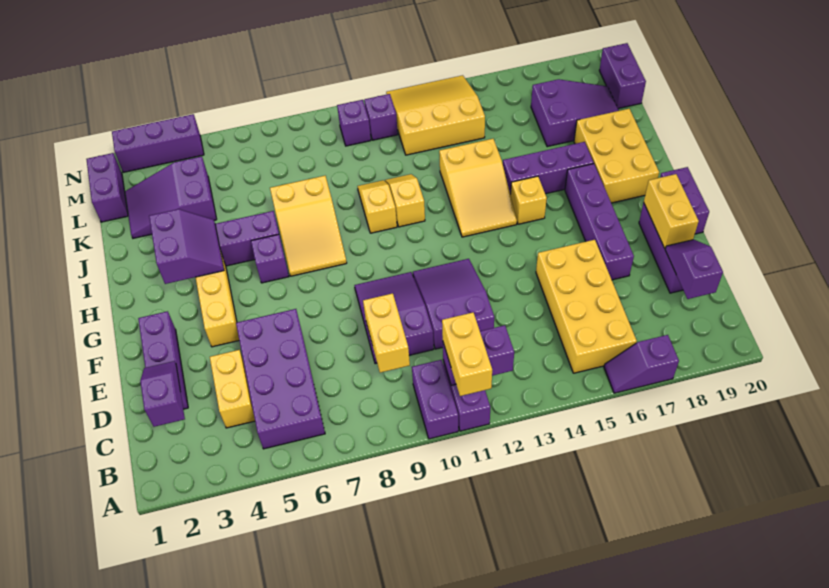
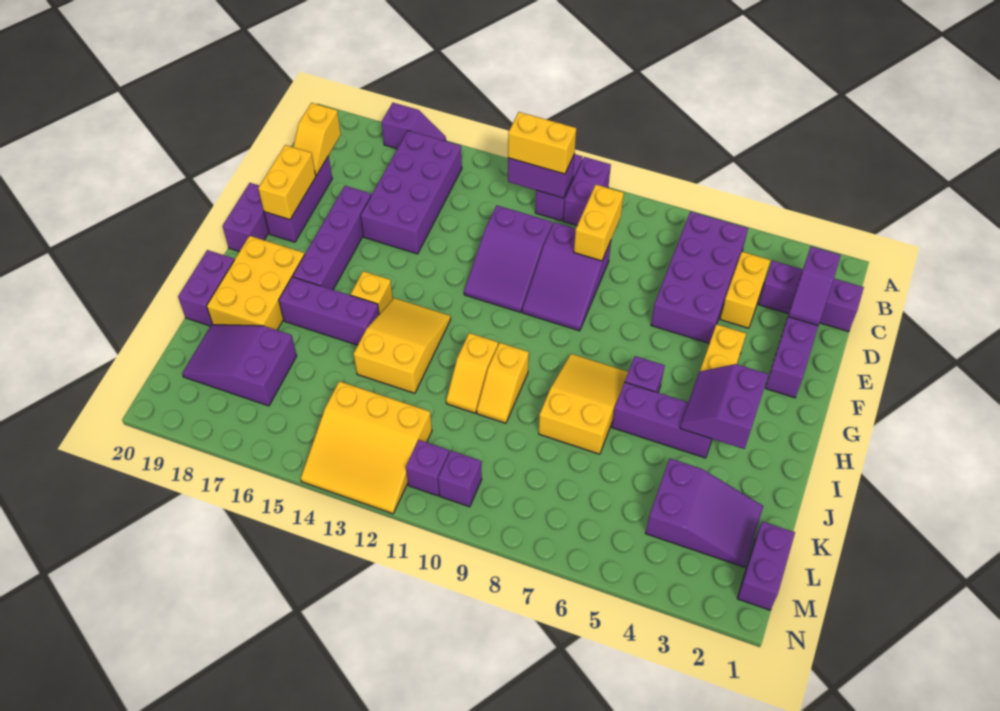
yellow 1x2 brick [442,313,492,396] -> yellow 1x2 brick turned to [508,112,576,174]
yellow 2x4 brick [536,240,637,373] -> purple 2x4 brick [361,130,462,254]
purple 1x2 slope [665,240,723,299] -> yellow 1x2 slope [293,103,341,175]
purple 1x2 brick [599,43,646,109] -> purple 1x2 brick moved to [178,250,234,326]
purple 1x3 brick [112,114,204,172] -> purple 1x3 brick moved to [759,260,864,332]

